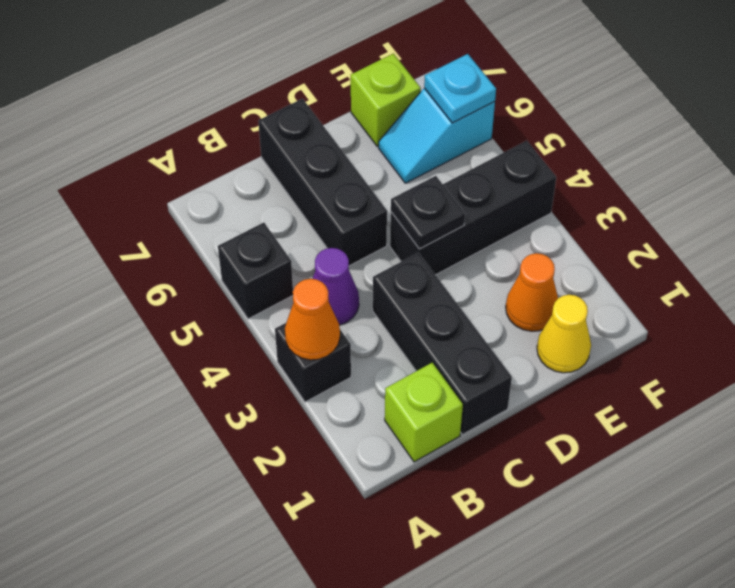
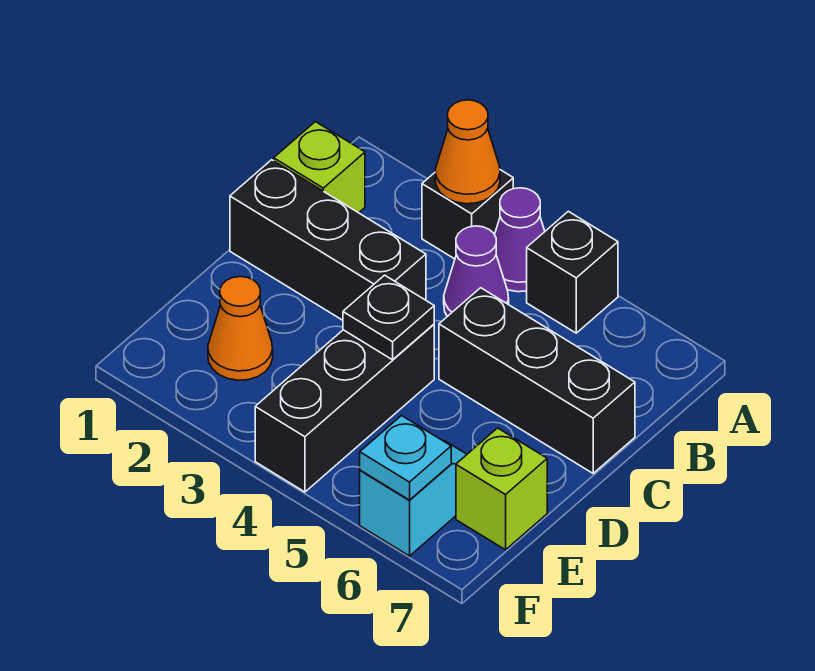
none -> purple 1x1 cone [495,188,545,292]
yellow 1x1 cone [537,295,591,373] -> none

